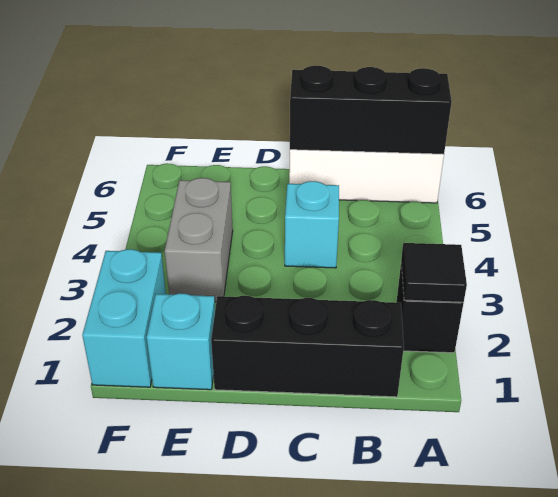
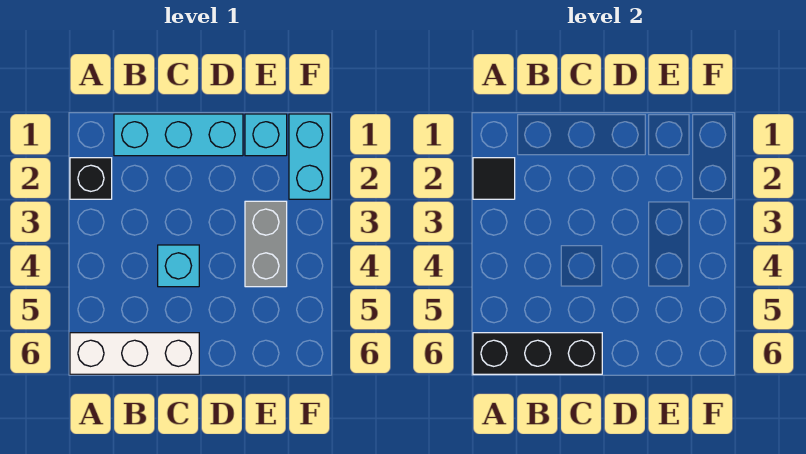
black 1x3 brick [211,296,404,397] -> cyan 1x3 brick [114,114,243,156]

